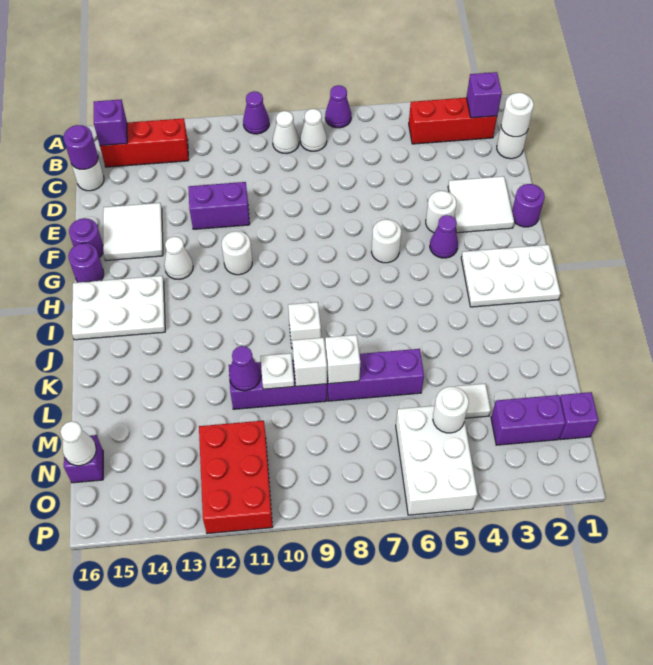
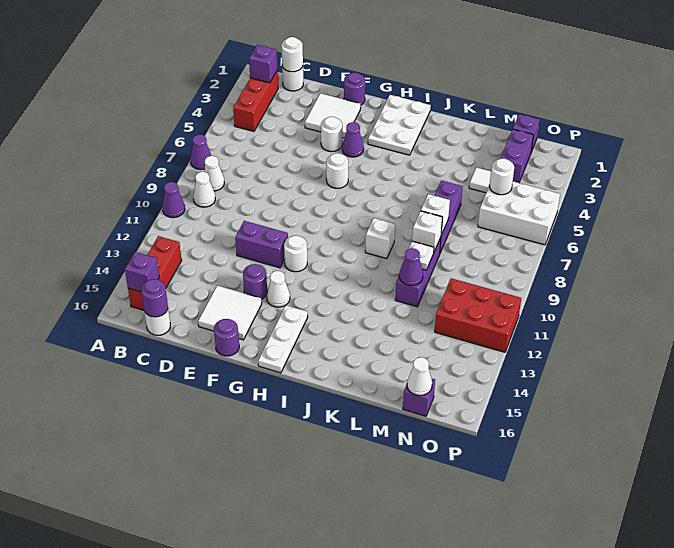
purple 1x2 brick [188,182,250,229] -> purple 1x2 brick turned to [235,221,288,268]
purple 1x1 round brick [68,243,104,282] -> purple 1x1 round brick moved to [243,264,267,299]
white 2x3 plate [72,276,165,340] -> white 1x3 plate [258,305,308,373]

